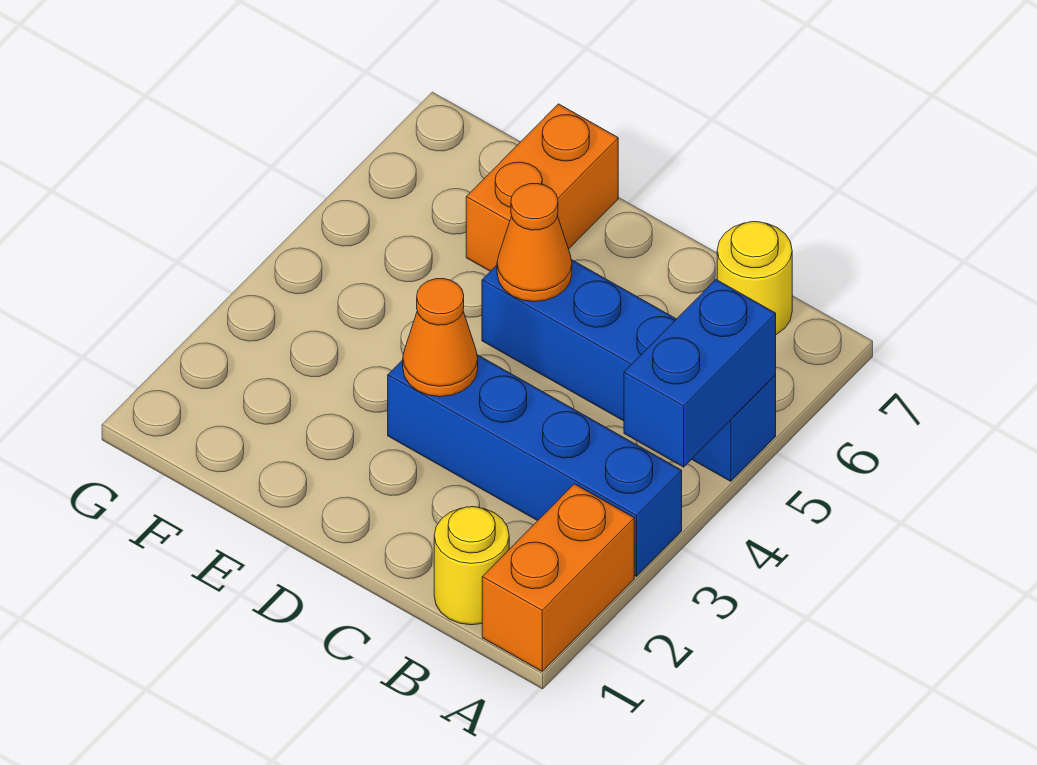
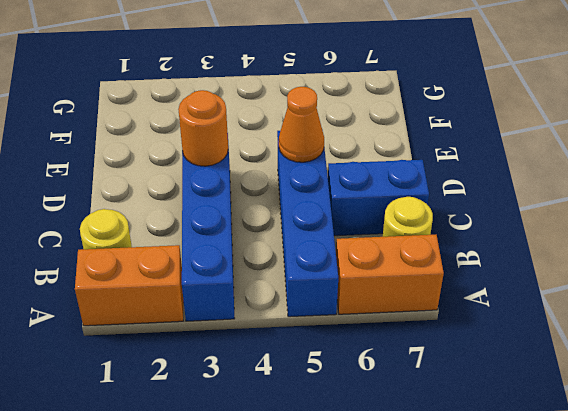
blue 1x2 brick [624,280,776,467] -> blue 1x2 brick moved to [328,160,429,236]
orange 1x1 cone [403,279,478,397] -> orange 1x1 round brick [178,90,228,166]
orange 1x2 brick [466,104,618,271] -> orange 1x2 brick moved to [336,235,444,314]

